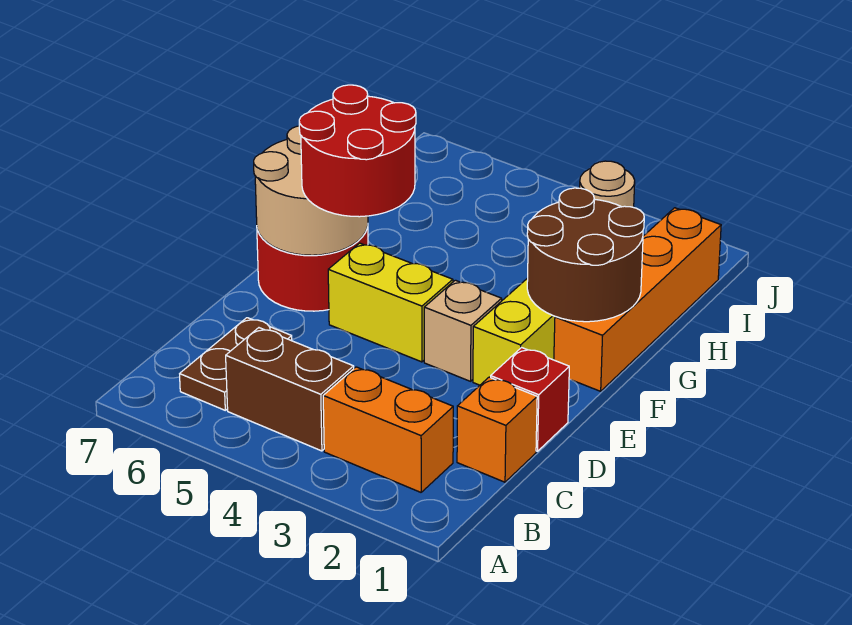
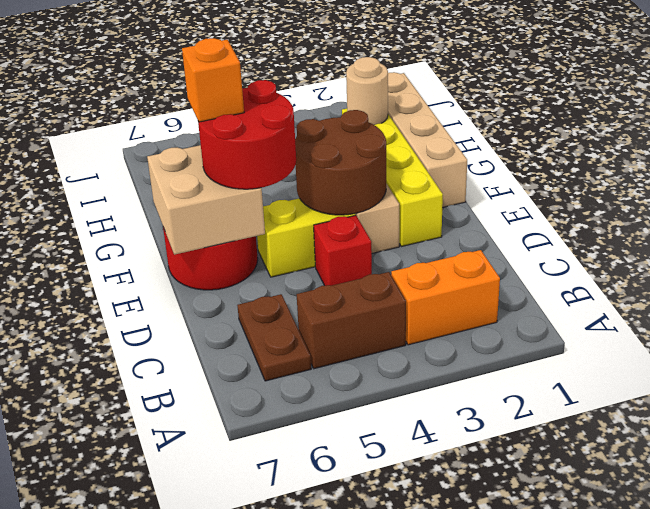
orange 1x1 brick [457,377,537,482] -> orange 1x1 brick moved to [182,38,244,122]
red 1x1 brick [491,348,569,451] -> red 1x1 brick moved to [314,215,372,286]
tan 2x2 round brick [254,126,368,255] -> tan 2x2 brick [147,145,265,255]
orange 1x4 brick [554,208,721,391] -> tan 1x4 brick [388,72,467,208]
brown 2x2 round brick [527,188,644,322] -> brown 2x2 round brick moved to [295,110,386,215]

